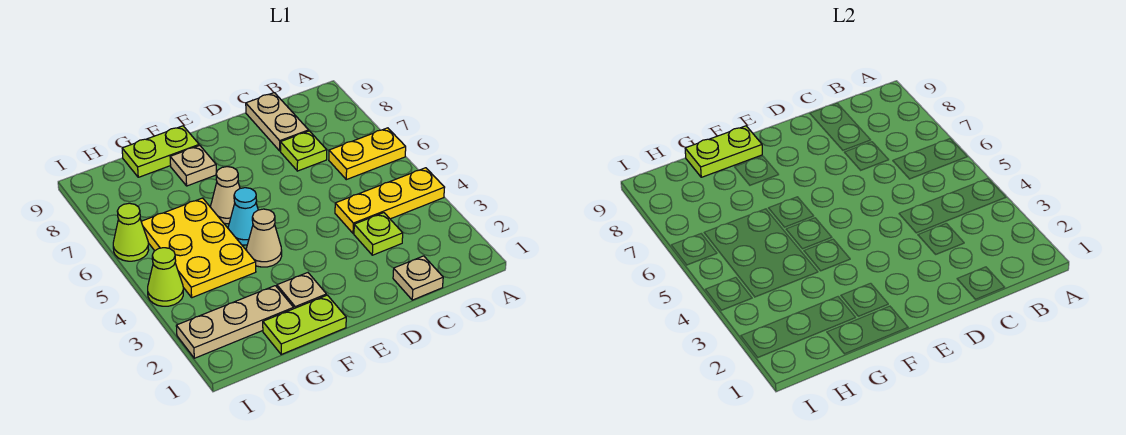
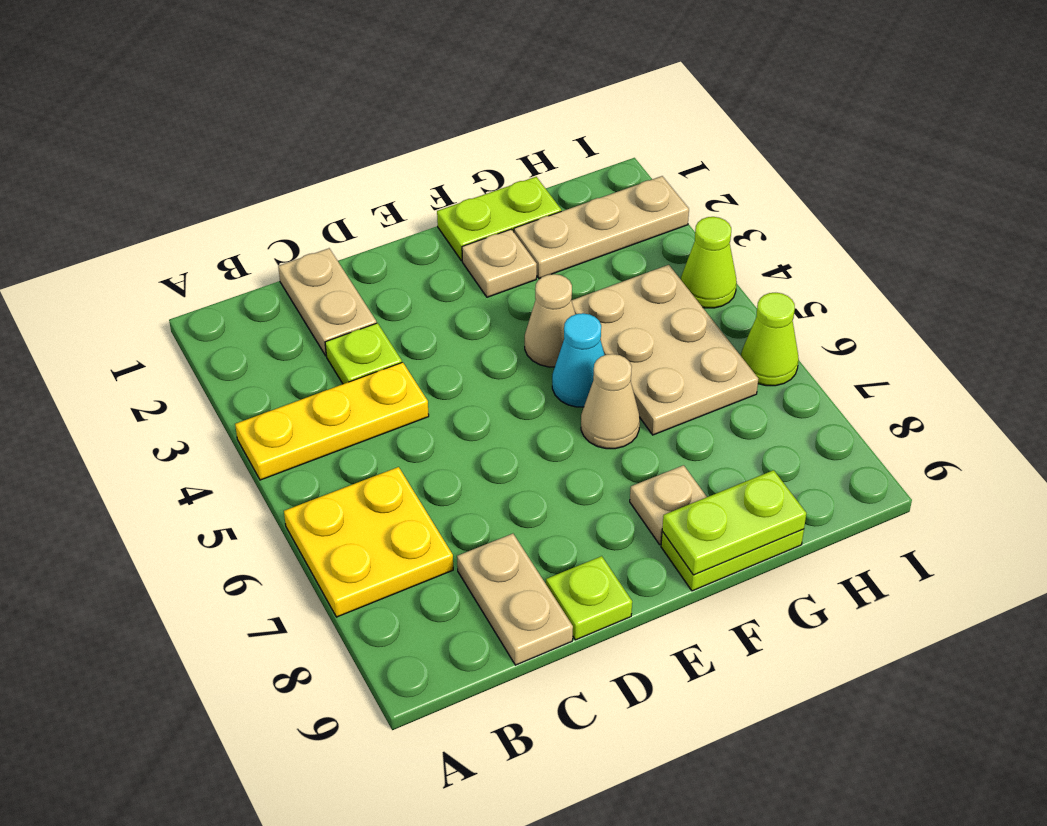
yellow 1x2 plate [329,128,406,180] -> yellow 2x2 plate [284,467,453,617]
tan 1x1 plate [393,256,443,300] -> tan 1x2 plate [278,248,377,356]
lime 1x1 plate [280,131,327,171] -> lime 1x1 plate moved to [546,556,632,640]
yellow 2x3 plate [141,198,256,298] -> tan 2x3 plate [572,265,758,435]

